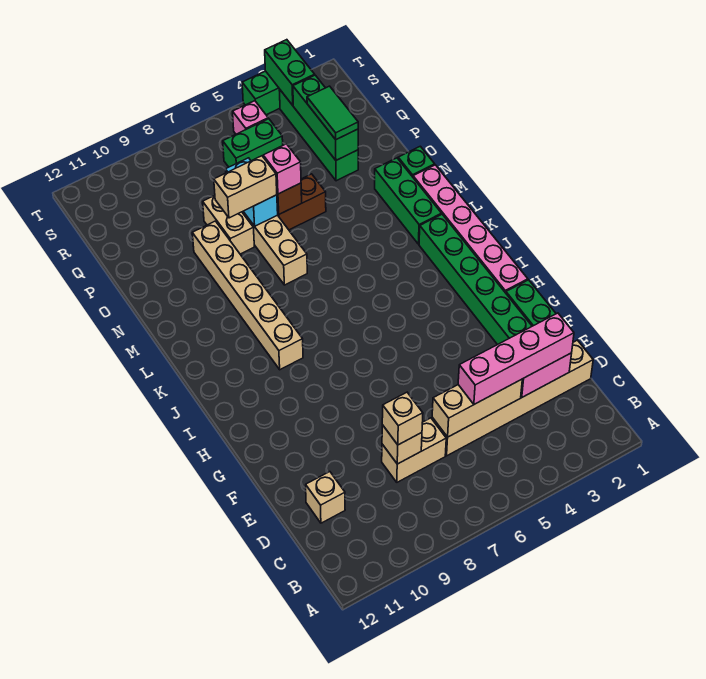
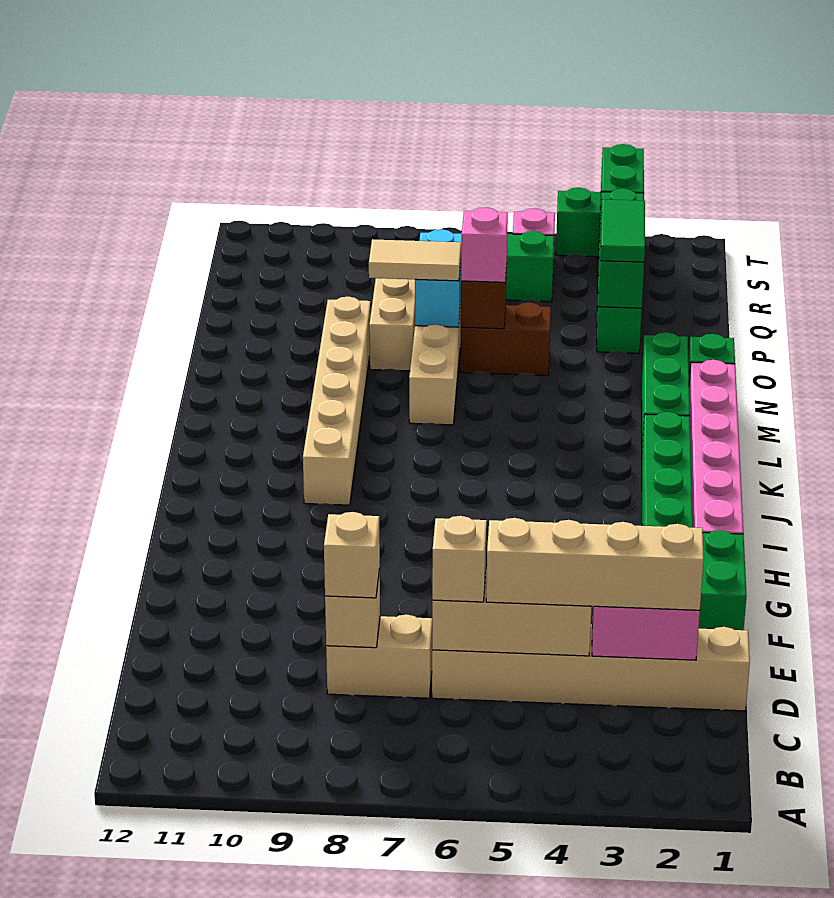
pink 1x4 brick [458,313,574,404] -> tan 1x4 brick [486,518,704,610]
tan 1x1 brick [306,472,345,523] -> tan 1x1 brick moved to [432,516,487,602]
tan 1x2 brick [214,156,277,218] -> tan 1x2 tile [369,239,461,281]

